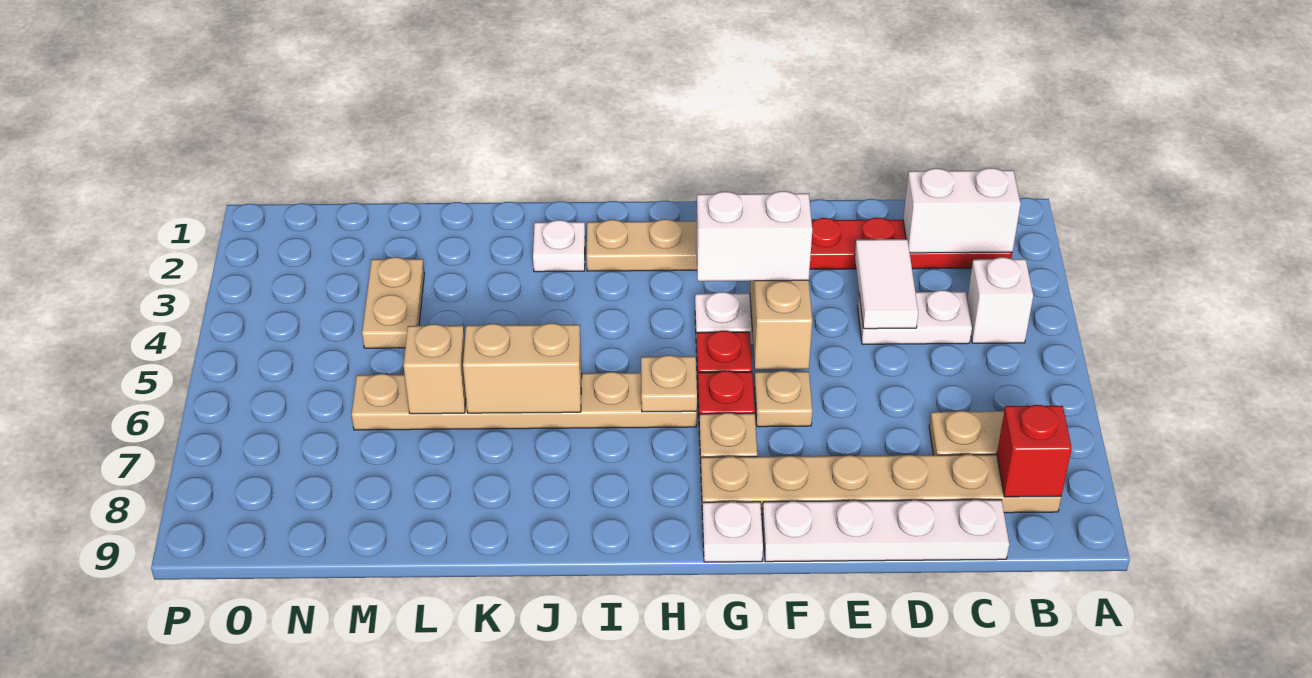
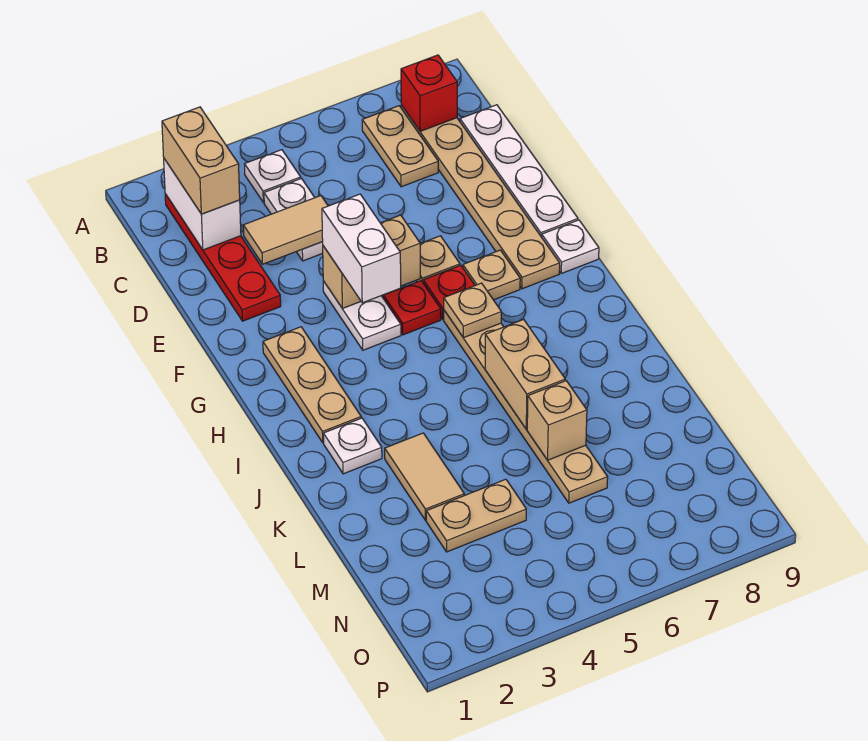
none -> tan 1x2 brick [162,107,240,214]
white 1x1 brick [967,257,1033,343] -> white 1x1 plate [245,150,301,202]
white 1x2 tile [855,239,918,329] -> tan 1x2 tile [243,196,328,264]
none -> tan 1x2 tile [385,433,464,520]

